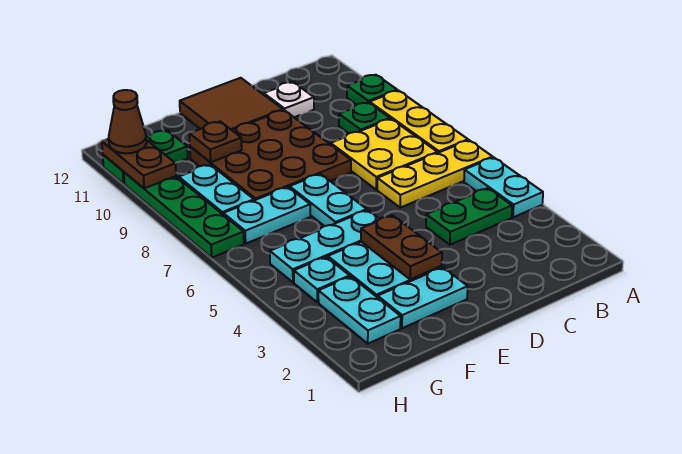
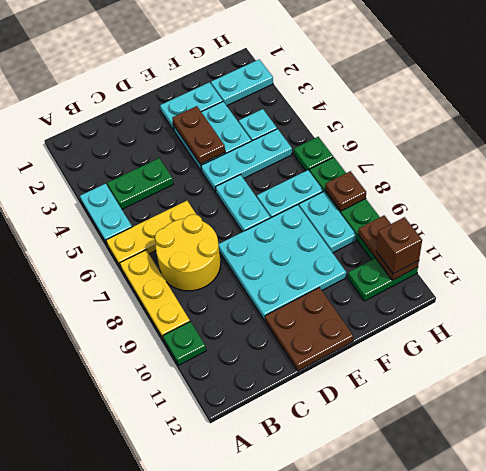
yellow 2x2 plate [331,119,437,190] -> yellow 2x2 round brick [155,214,221,291]
green 1x1 plate [339,102,390,133] -> green 1x1 plate moved to [294,137,333,171]
white 1x1 plate [264,82,314,117] -> none
brown 3x3 plate [190,110,351,200] -> cyan 3x3 plate [218,205,346,320]
brown 2x2 tile [180,78,283,130] -> brown 2x2 plate [265,288,353,371]
brown 1x1 plate [189,122,242,162] -> brown 1x1 plate moved to [325,171,366,211]
cyan 1x2 plate [318,277,401,344] -> cyan 1x2 plate turned to [211,60,273,106]
brown 1x1 cone [109,90,147,153] -> brown 1x1 brick [376,217,422,274]

